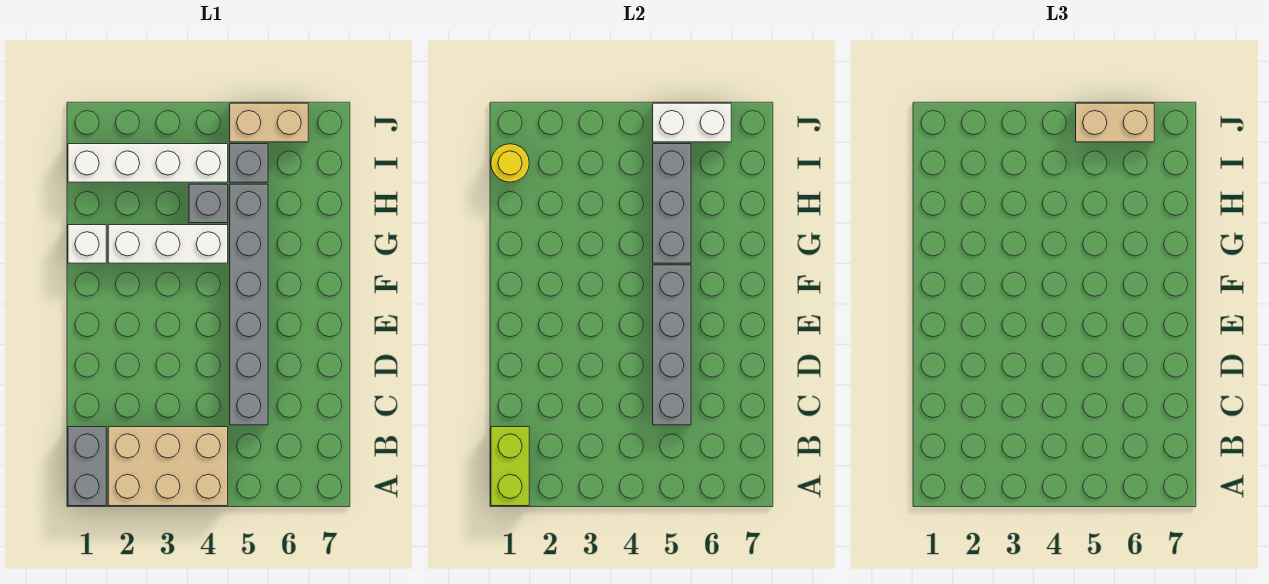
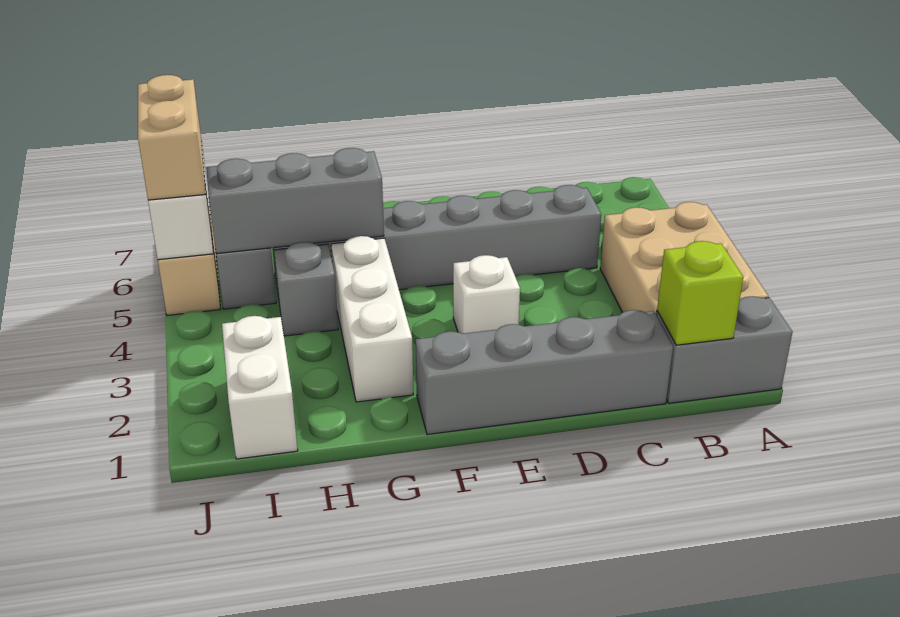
lime 1x2 brick [491,427,529,506] -> lime 1x1 brick [657,241,743,345]
grey 1x4 brick [653,265,691,425] -> grey 1x4 brick moved to [416,310,673,435]
white 1x1 brick [68,225,106,263] -> white 1x1 brick moved to [453,255,520,334]
white 1x4 brick [68,144,228,182] -> white 1x2 brick [222,316,298,459]
yellow 1x1 round brick [491,144,529,182] -> none

